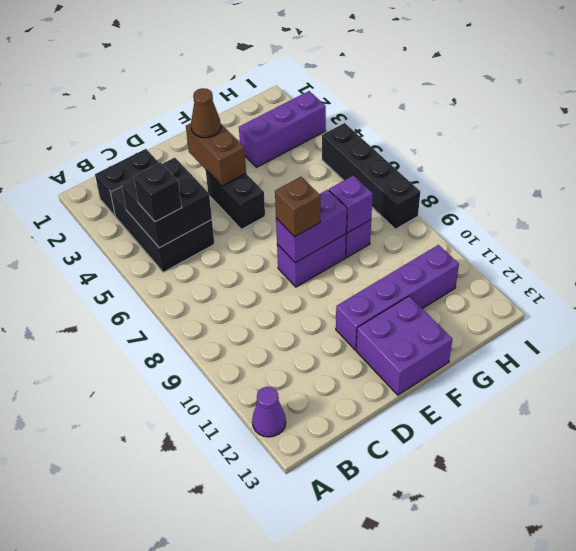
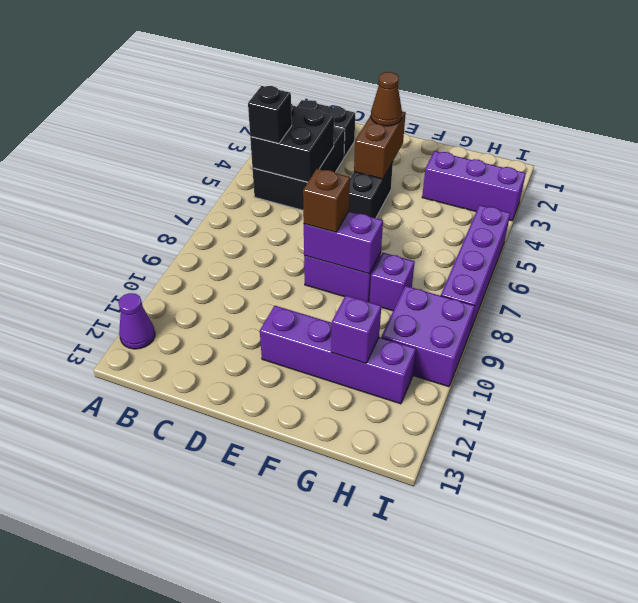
purple 2x2 brick [356,296,452,395] -> purple 2x2 brick moved to [381,286,475,387]
purple 1x1 brick [329,175,373,233] -> purple 1x1 brick moved to [331,295,381,363]
black 1x4 brick [322,123,420,229] -> purple 1x4 brick [441,205,510,331]

